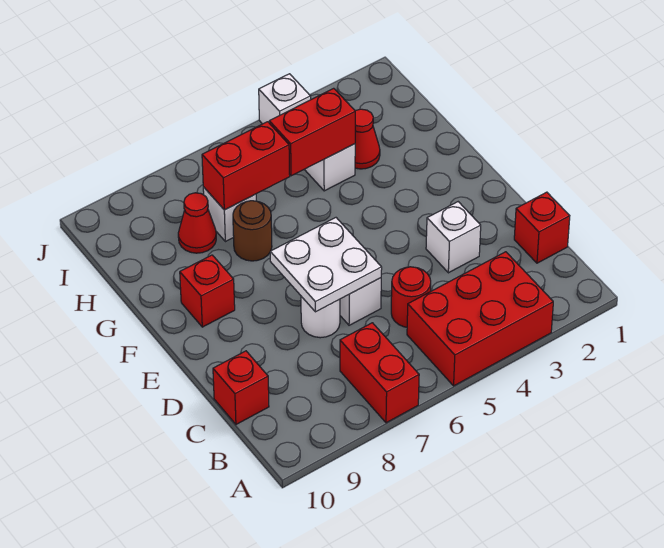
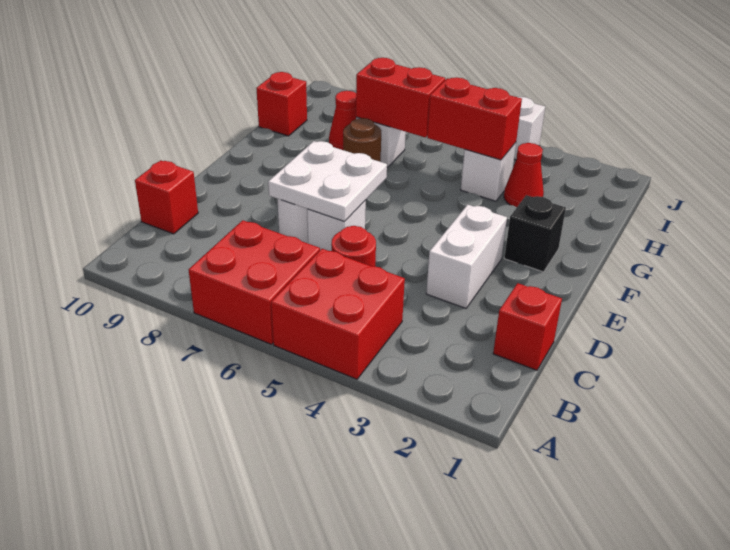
red 2x3 brick [407,252,553,386] -> red 2x2 brick [271,249,405,379]
red 1x2 brick [340,323,419,423] -> red 2x2 brick [189,220,320,344]
white 1x1 brick [426,202,481,273] -> white 1x2 brick [426,205,507,308]
none -> black 1x1 brick [504,195,566,272]
red 1x1 brick [180,255,235,327] -> red 1x1 brick moved to [256,72,307,136]

